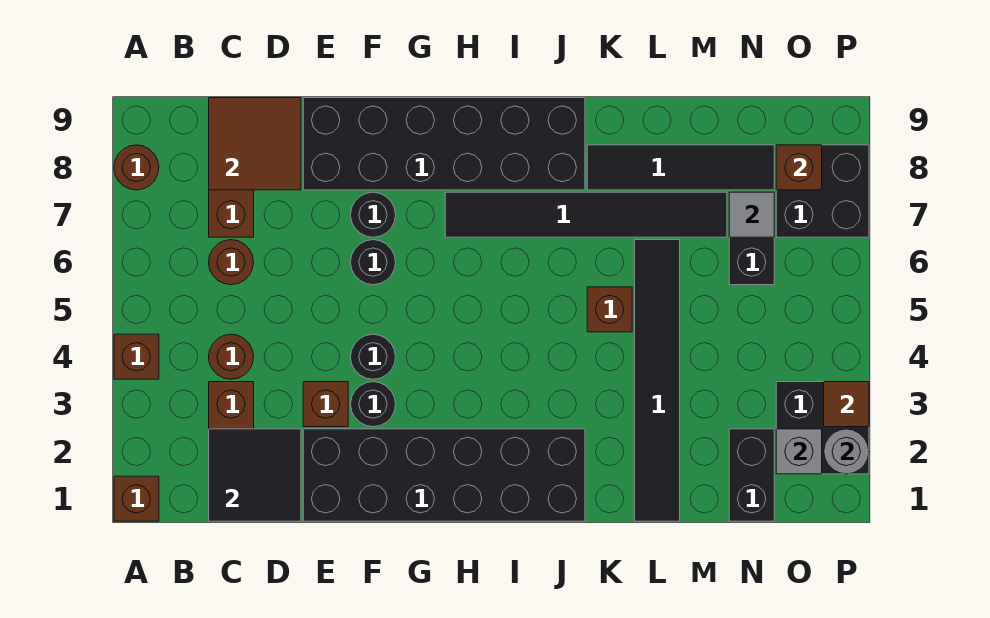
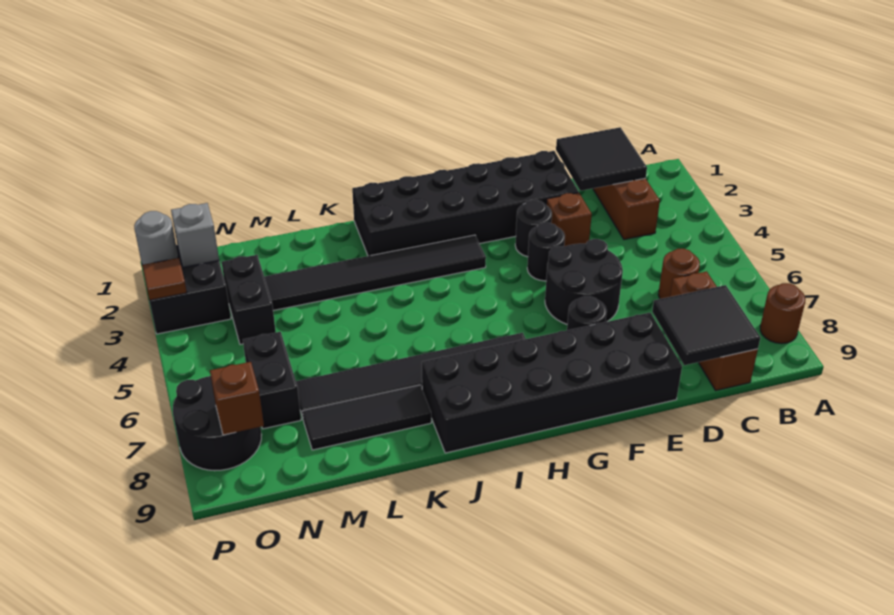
brown 1x1 brick [114,476,159,521] -> none
brown 1x1 brick [114,334,159,379] -> none
brown 1x1 round brick [209,334,254,379] -> none
brown 2x2 tile [209,98,301,190] -> black 2x2 tile [652,285,760,365]
black 1x1 round brick [351,240,396,285] -> black 2x2 round brick [545,239,623,324]
brown 1x1 brick [587,287,632,332] -> none
black 1x4 tile [587,145,774,190] -> black 1x3 tile [302,385,431,450]
black 1x6 tile [635,240,680,521] -> black 1x6 tile turned to [264,235,486,311]
black 1x2 brick [729,429,774,521] -> black 1x2 brick moved to [222,255,276,344]
grey 1x1 tile [729,192,774,237] -> none
black 2x2 brick [776,145,869,237] -> black 2x2 round brick [173,376,261,471]

